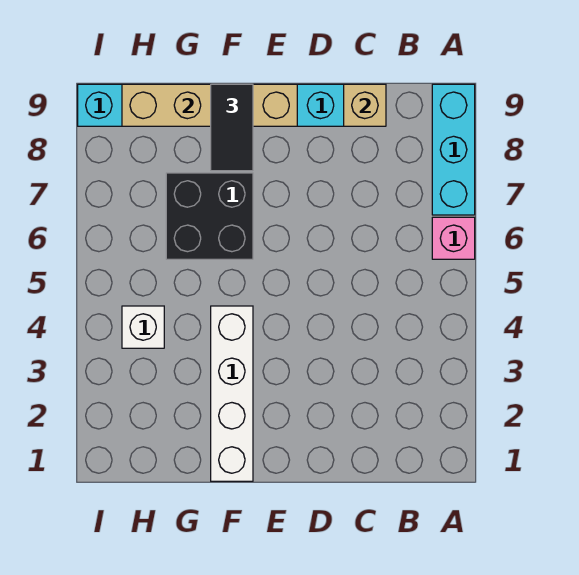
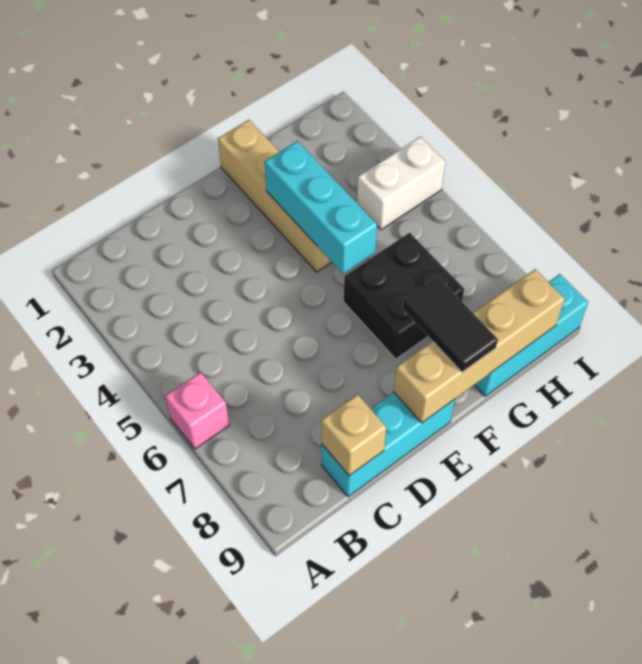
cyan 1x3 brick [432,84,475,215] -> cyan 1x3 brick moved to [265,141,377,274]
white 1x4 brick [211,306,253,481] -> tan 1x4 brick [218,120,332,272]
white 1x1 brick [122,306,164,348] -> white 1x2 brick [357,137,445,230]

